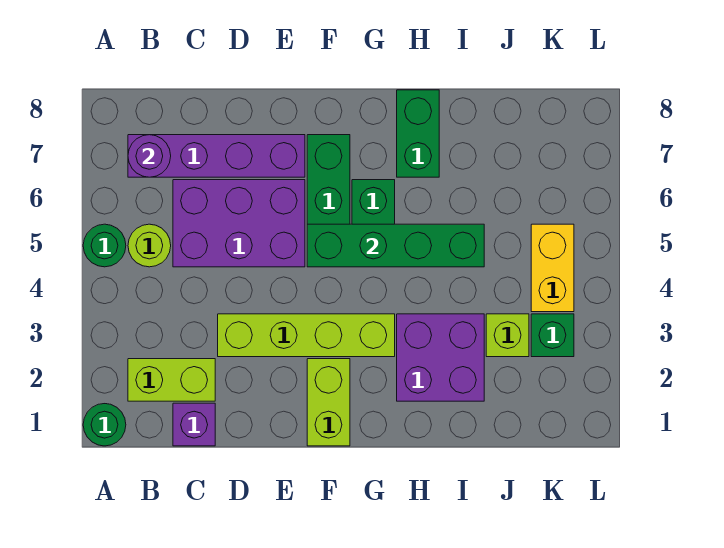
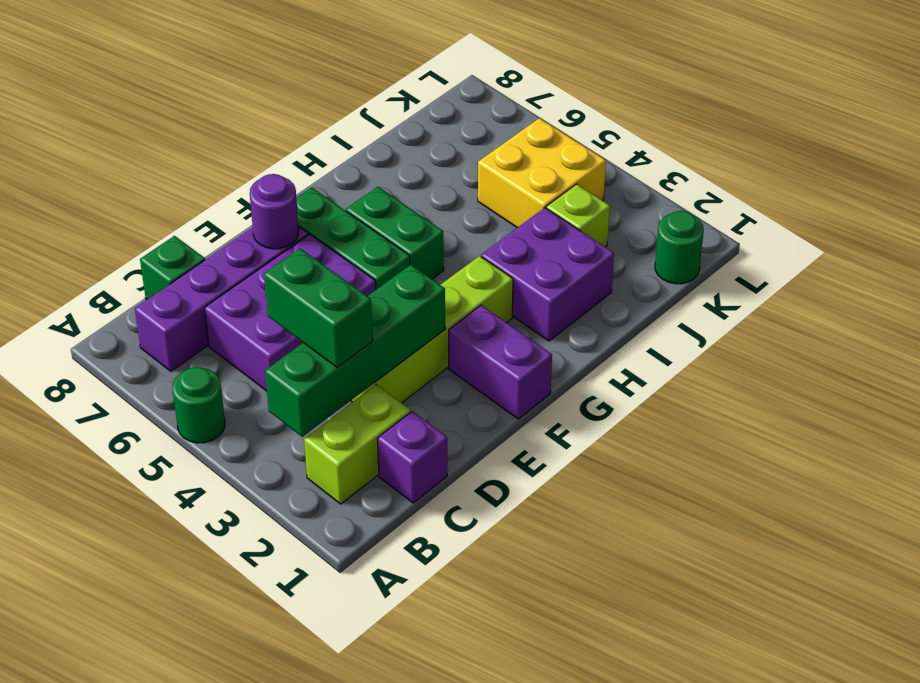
green 1x1 round brick [83,404,126,446] -> green 1x1 round brick moved to [655,211,704,284]
lime 1x1 round brick [128,224,171,267] -> none
purple 1x1 round brick [128,135,171,177] -> purple 1x1 round brick moved to [250,174,299,249]
lime 1x2 brick [307,359,350,446] -> purple 1x2 brick [449,305,552,419]
green 1x4 brick [307,224,484,267] -> green 1x4 brick moved to [265,265,445,437]
green 1x2 brick [397,90,439,177] -> green 1x2 brick moved to [264,248,373,368]
green 1x1 brick [531,314,574,357] -> green 1x1 brick moved to [140,236,205,300]
yellow 1x2 brick [531,224,574,312] -> yellow 2x2 brick [478,118,606,228]

